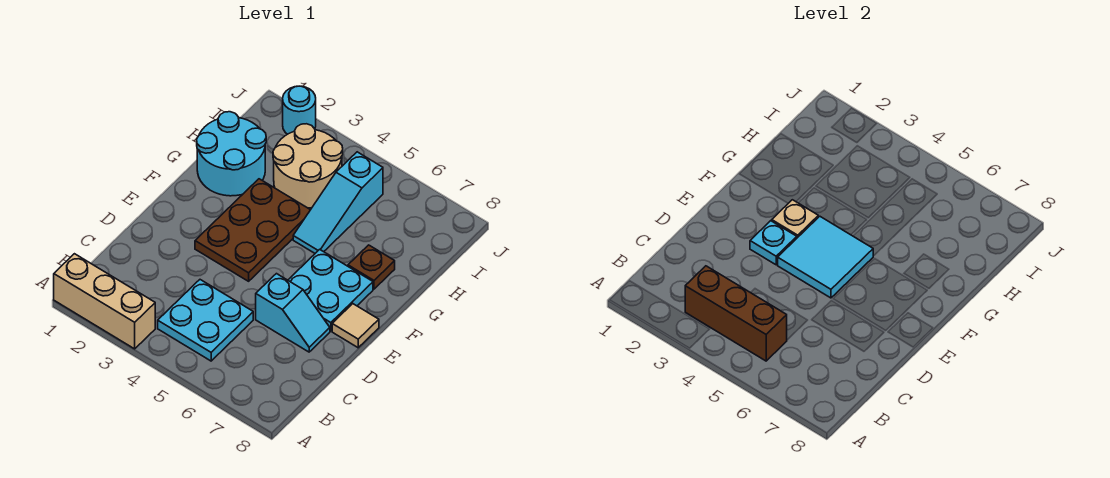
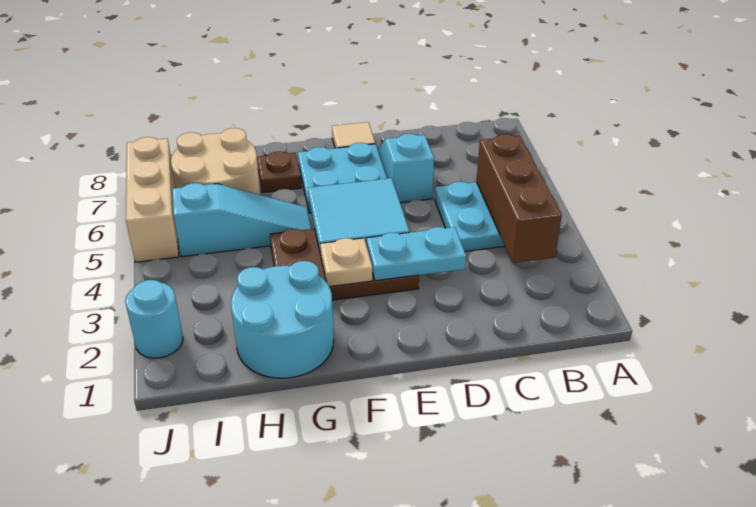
tan 1x3 brick [54,254,155,349] -> tan 1x3 brick moved to [126,137,179,262]
cyan 1x1 plate [750,221,797,265] -> cyan 1x2 plate [367,227,466,281]
tan 2x2 round brick [273,124,343,208] -> tan 2x2 round brick moved to [171,128,260,195]

